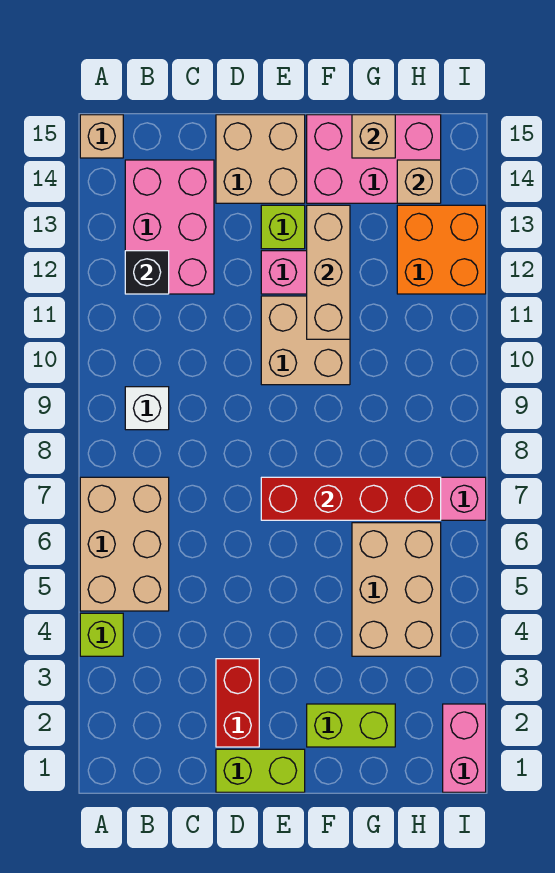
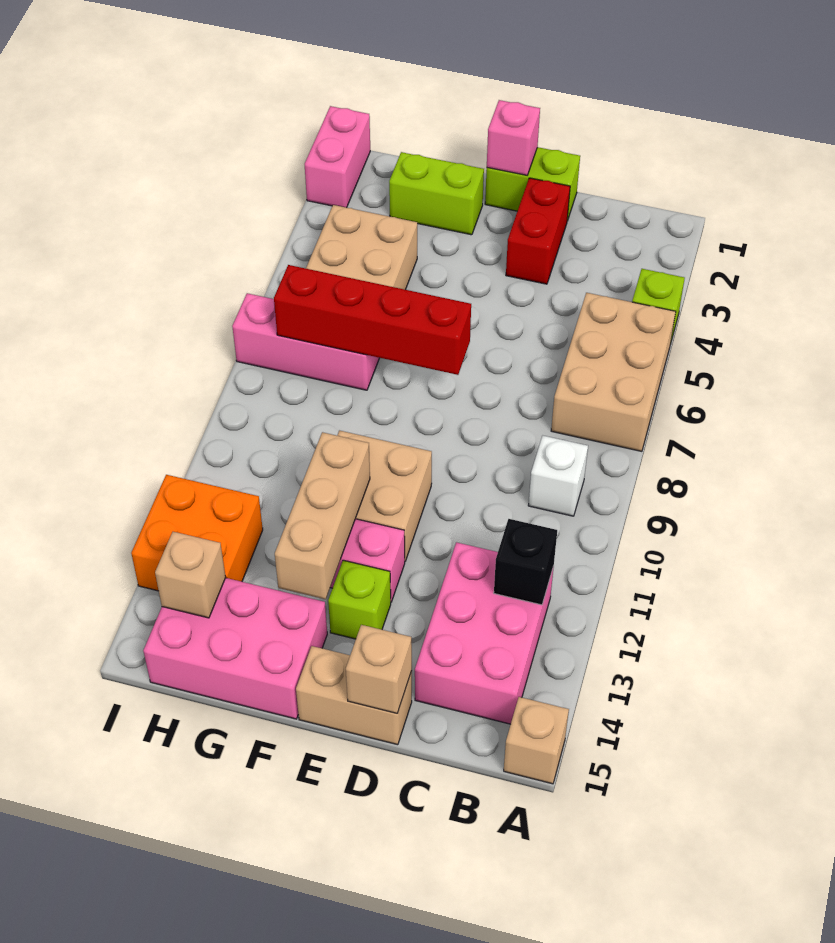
tan 2x2 brick [216,115,305,203] -> tan 1x2 brick [296,646,412,745]
none -> pink 1x1 brick [487,100,540,175]
tan 1x1 brick [352,115,395,158] -> tan 1x1 brick moved to [346,625,412,713]

